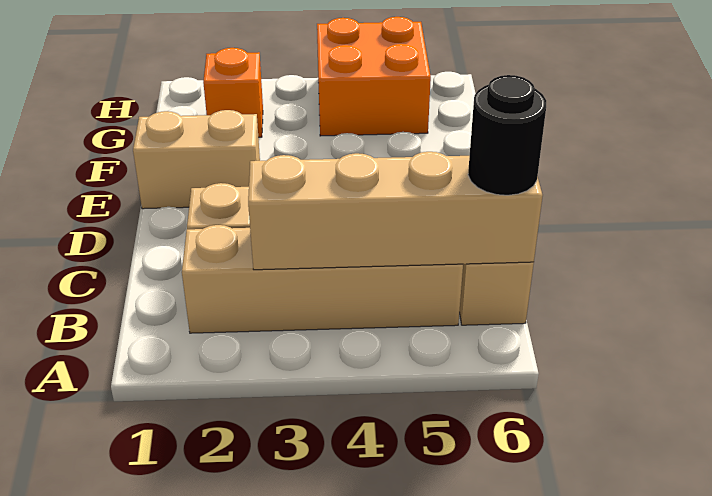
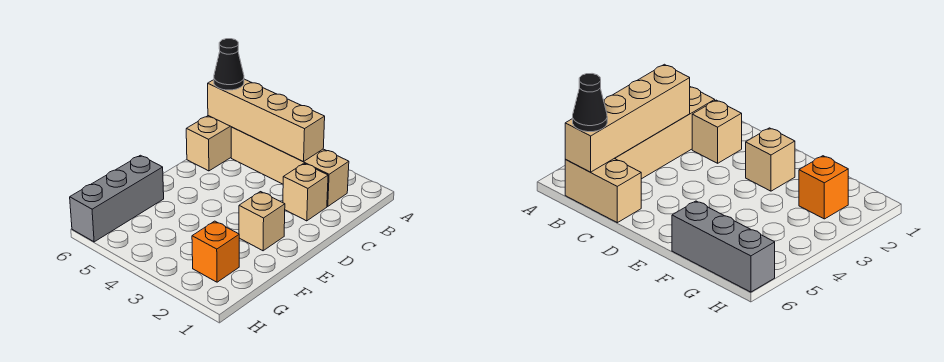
black 1x1 round brick [468,75,546,195] -> black 1x1 cone [214,39,244,90]
tan 1x2 brick [133,110,260,209] -> tan 1x1 brick [239,192,285,251]
none -> grey 1x3 brick [70,155,164,242]
orange 2x2 brick [317,17,431,136] -> none

